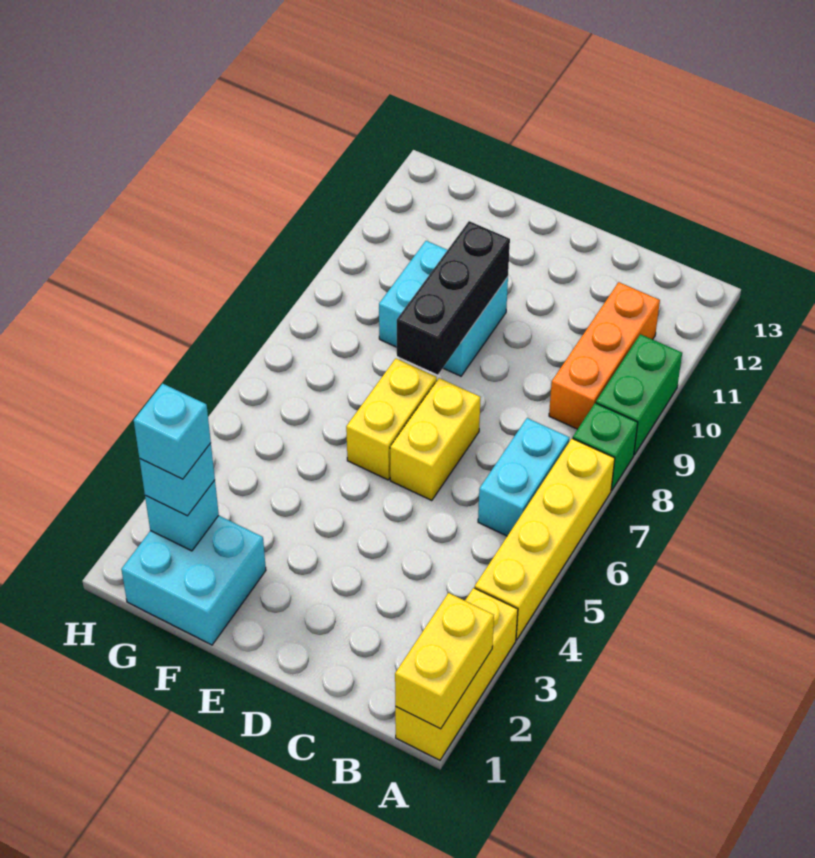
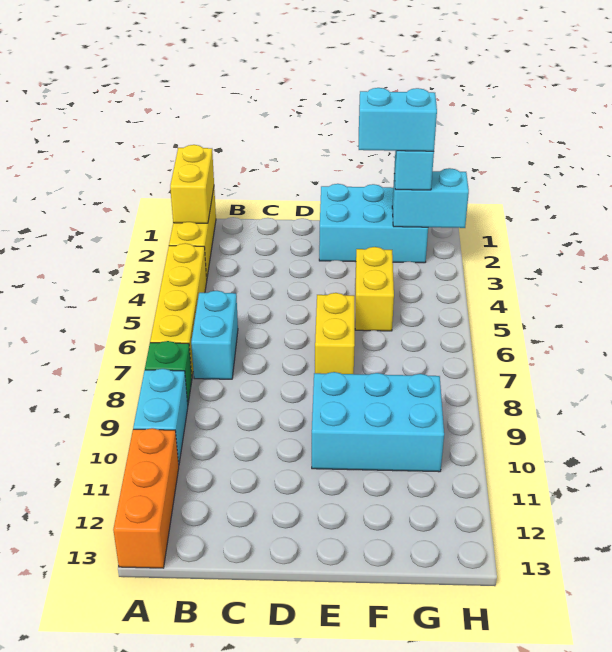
green 1x2 brick [596,334,682,455] -> cyan 1x2 brick [133,369,188,464]
orange 1x3 brick [549,282,660,429] -> orange 1x3 brick moved to [113,428,179,568]
yellow 1x2 brick [390,378,481,501] -> yellow 1x2 brick moved to [355,247,394,331]
black 1x3 brick [397,221,510,375] -> none
cyan 2x2 brick [379,241,508,376] -> cyan 2x3 brick [312,372,444,472]
cyan 2x2 brick [121,516,266,645] -> cyan 2x3 brick [319,184,428,263]
cyan 1x1 brick [145,480,219,551] -> cyan 1x2 brick [392,168,469,228]
cyan 1x1 brick [134,384,211,479] -> cyan 1x2 brick [359,88,437,151]

